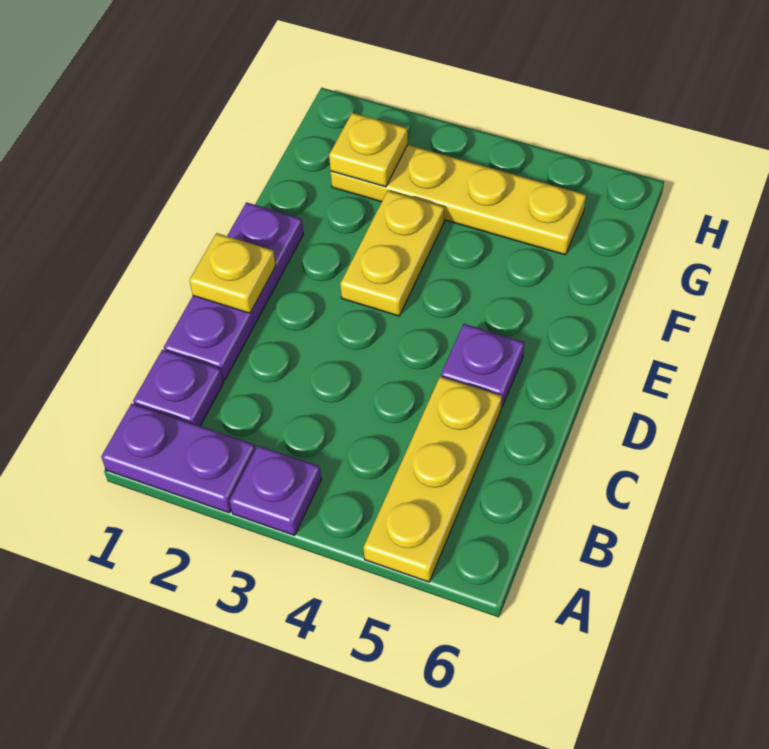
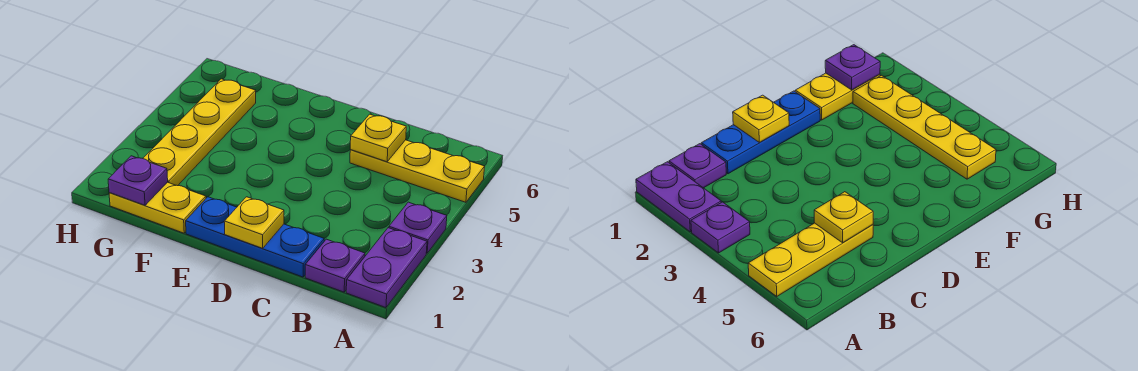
purple 1x3 plate [164,202,303,380] -> blue 1x3 plate [186,197,324,277]
purple 1x1 plate [441,324,524,407] -> purple 1x1 plate moved to [108,156,168,205]
yellow 1x2 plate [340,191,444,316] -> yellow 1x2 plate moved to [109,182,206,233]
yellow 1x1 plate [329,113,408,187] -> yellow 1x1 plate moved to [350,114,406,162]

